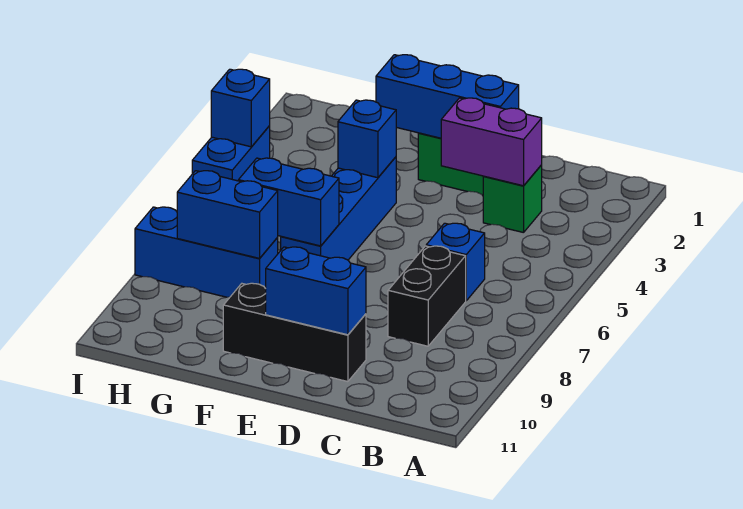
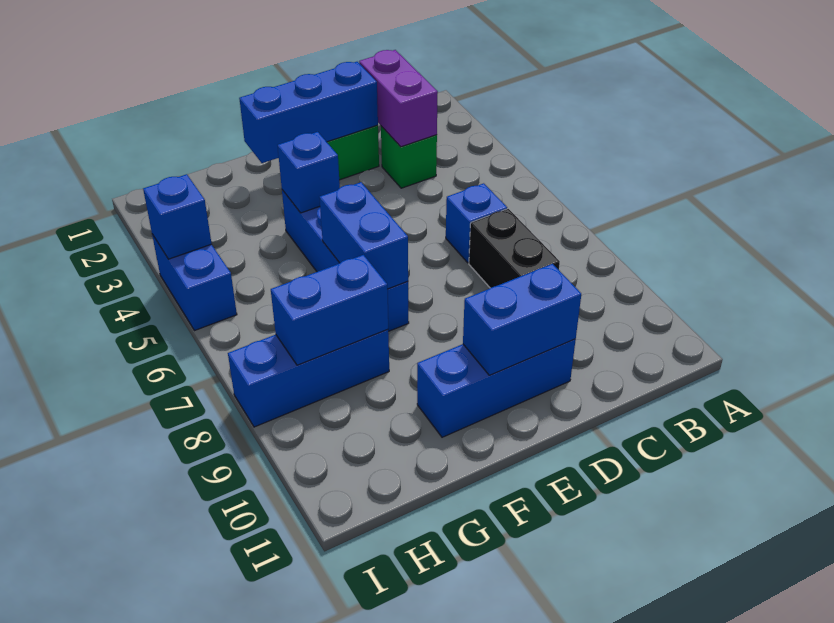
purple 1x2 brick [441,98,542,186] -> purple 1x2 brick turned to [359,50,438,147]
black 1x3 brick [223,283,366,382] -> blue 1x3 brick [417,339,576,437]
blue 1x2 brick [238,158,339,246] -> blue 1x2 brick turned to [319,182,408,289]

